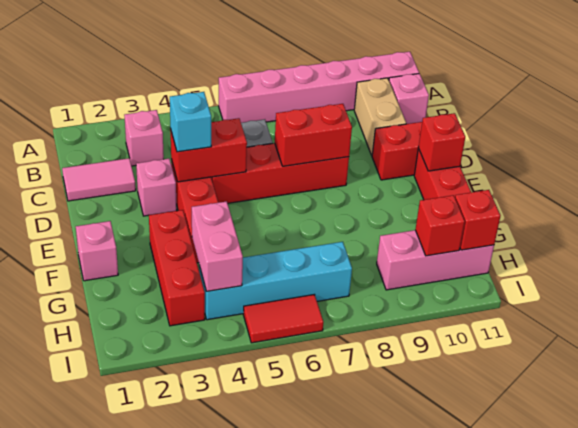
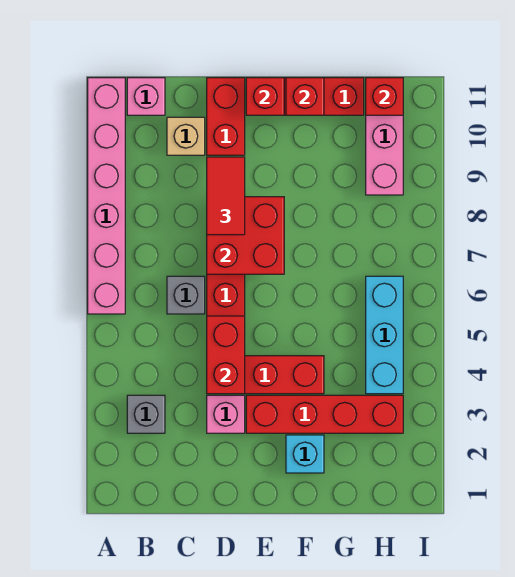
pink 1x1 brick [124,110,164,166] -> grey 1x1 brick [127,395,165,433]
tan 1x2 brick [354,78,406,155] -> tan 1x1 brick [167,117,205,155]
pink 1x2 tile [62,158,136,201] -> none
cyan 1x1 brick [170,92,211,152] -> cyan 1x1 brick moved to [286,435,324,473]
red 1x2 brick [275,104,352,166] -> red 2x2 brick [207,197,284,274]
pink 1x1 brick [76,221,118,281] -> none
red 1x3 brick [149,210,205,326] -> red 1x4 brick [246,395,403,433]
pink 1x2 brick [192,201,243,291] -> none
cyan 1x4 brick [199,242,352,320] -> cyan 1x3 brick [366,276,403,394]
red 1x1 brick [415,195,465,256] -> red 1x1 brick moved to [286,78,324,115]
red 1x2 tile [243,295,323,343] -> red 1x2 tile moved to [207,157,245,235]

